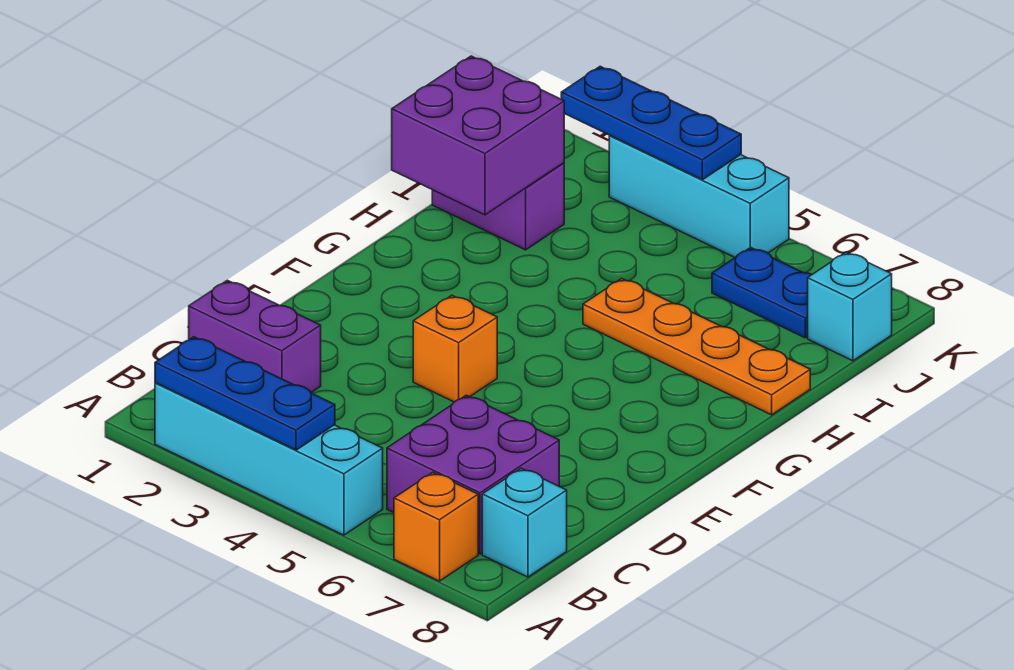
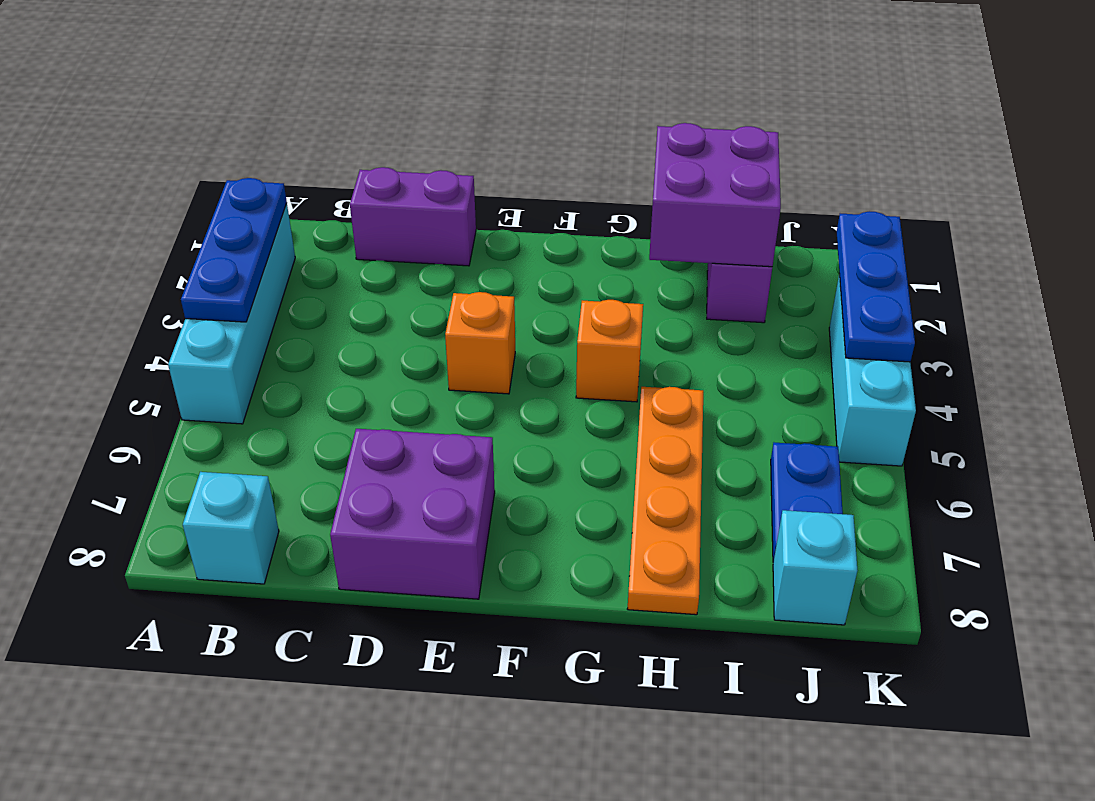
orange 1x1 brick [394,472,478,581] -> orange 1x1 brick moved to [576,300,643,402]
purple 2x2 brick [387,395,559,554] -> purple 2x2 brick moved to [330,429,495,599]
purple 1x2 brick [189,280,321,393] -> purple 1x2 brick turned to [350,167,476,266]

